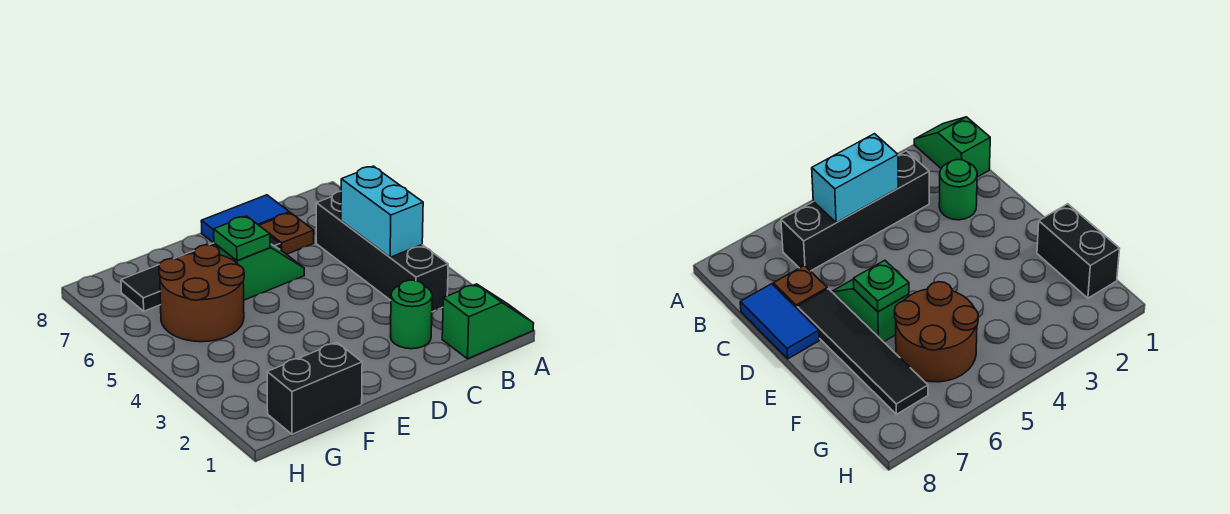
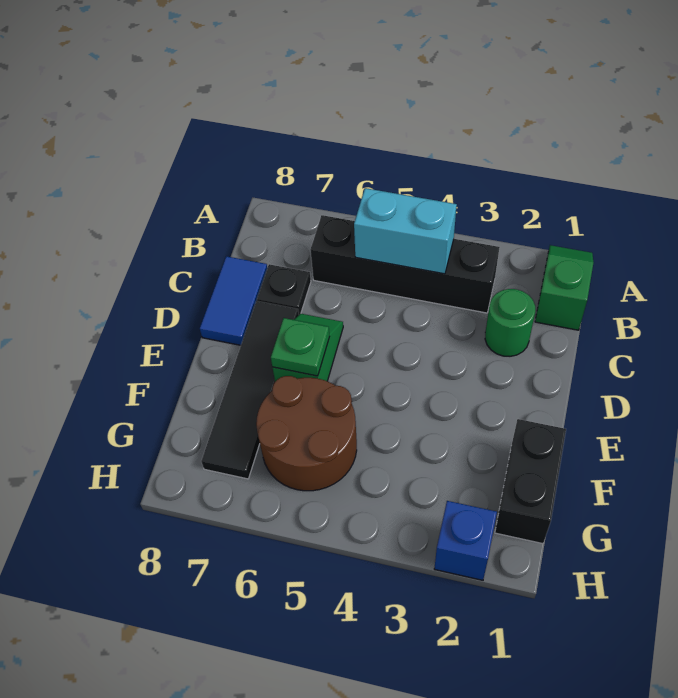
brown 1x1 plate [259,213,314,254] -> black 1x1 plate [257,264,311,315]
none -> blue 1x1 brick [434,501,497,580]

